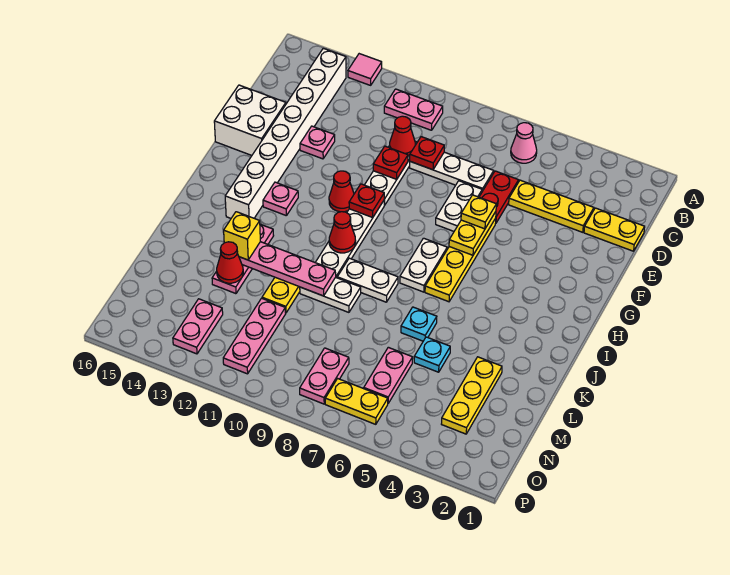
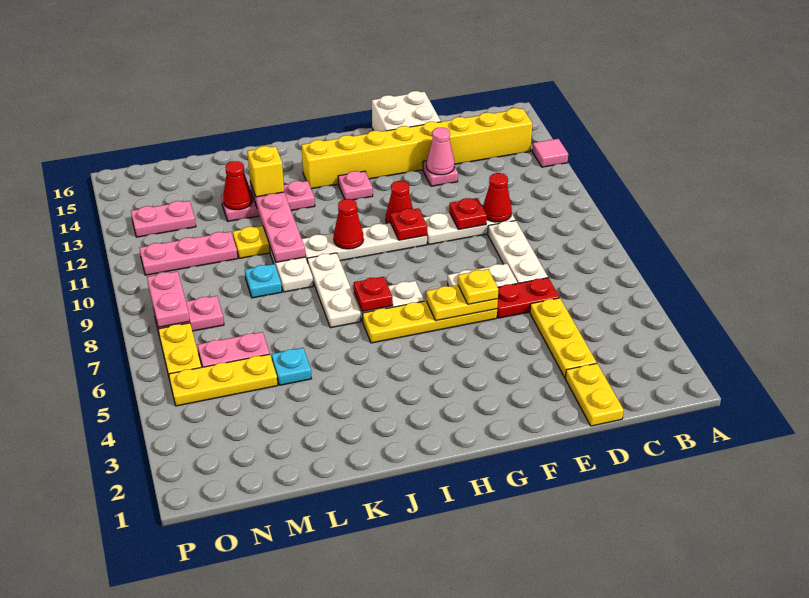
pink 1x1 cone [511,123,537,163] -> pink 1x1 cone moved to [426,128,455,175]
pink 1x2 plate [384,89,443,130] -> pink 1x2 plate moved to [147,271,190,327]
white 1x8 brick [225,48,346,218] -> yellow 1x8 brick [301,108,533,189]
red 1x1 plate [410,137,444,170] -> red 1x1 plate moved to [354,277,393,312]
white 1x2 plate [337,258,398,302] -> white 1x3 plate [307,253,361,328]
cyan 1x1 plate [401,307,437,341] -> cyan 1x1 plate moved to [245,264,282,298]
yellow 1x3 plate [442,357,502,434] -> yellow 1x3 plate moved to [169,354,278,406]

